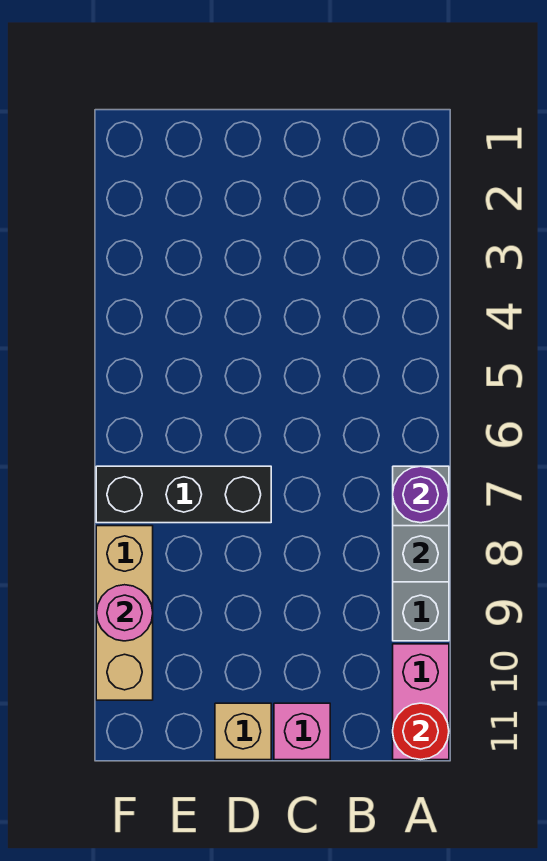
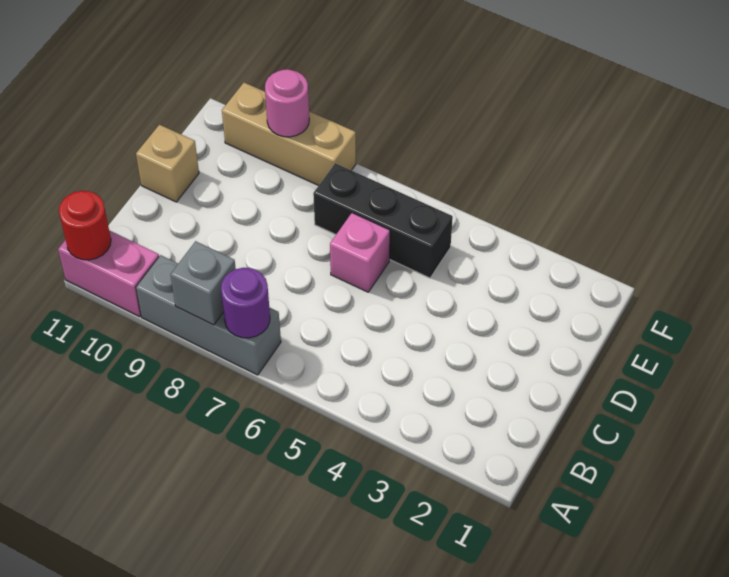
pink 1x1 brick [274,703,330,760] -> pink 1x1 brick moved to [330,213,390,292]
black 1x3 brick [96,466,271,523] -> black 1x3 brick turned to [313,163,453,278]

